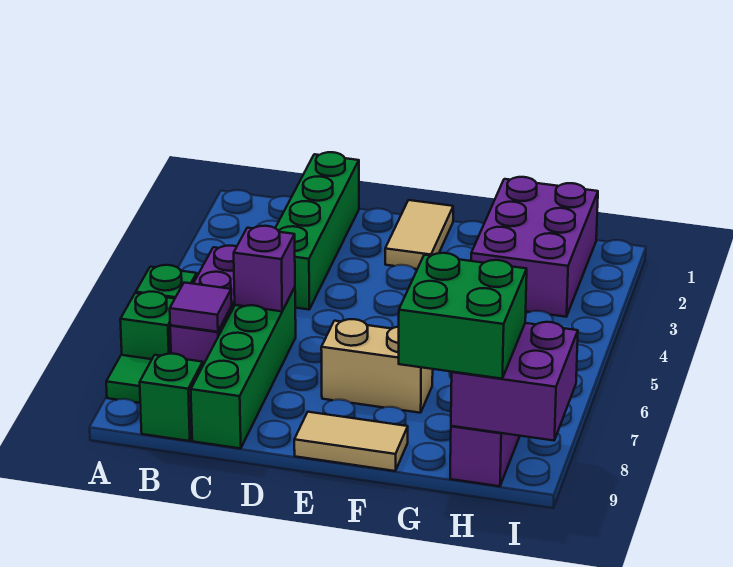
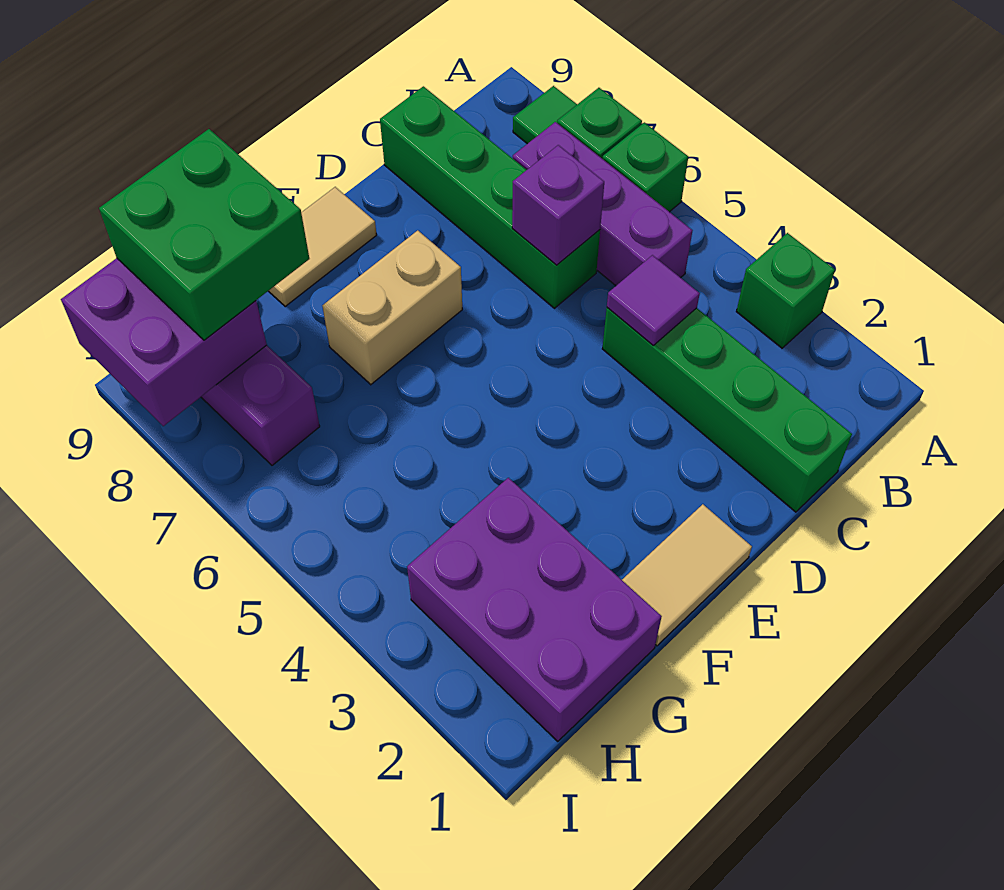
purple 1x1 tile [170,283,232,332] -> purple 1x1 tile moved to [607,255,700,345]
green 1x1 brick [140,354,203,441] -> green 1x1 brick moved to [736,233,835,348]
tan 1x2 tile [385,200,453,269] -> tan 1x2 tile turned to [622,504,752,646]

